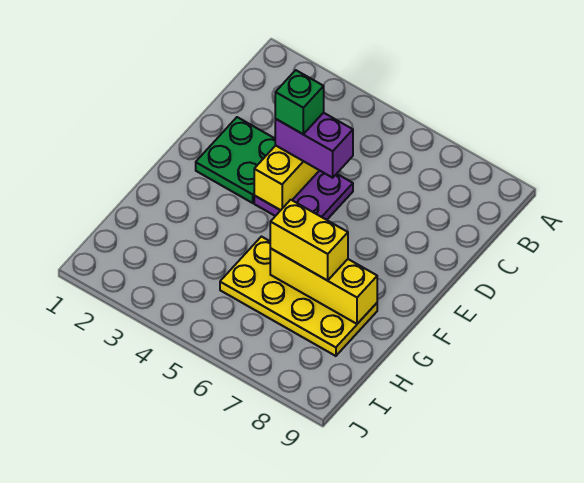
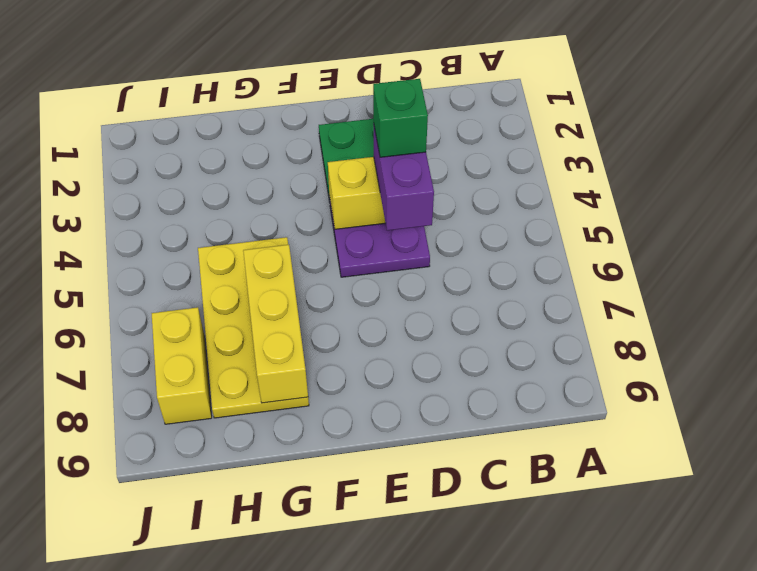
yellow 1x2 brick [270,200,348,281] -> yellow 1x2 brick moved to [152,307,212,424]

